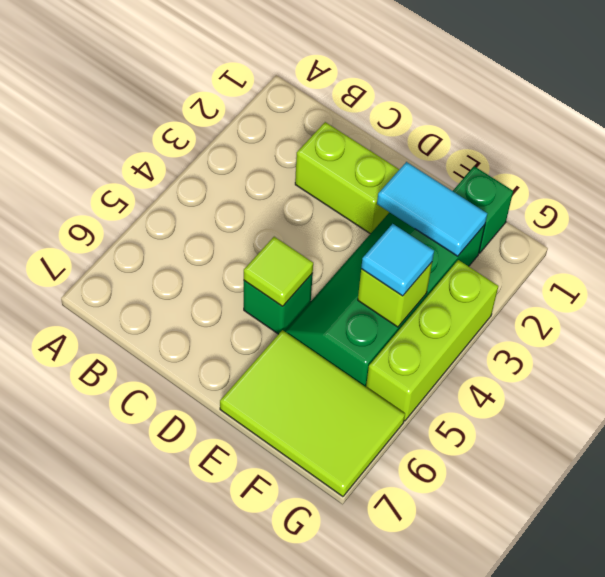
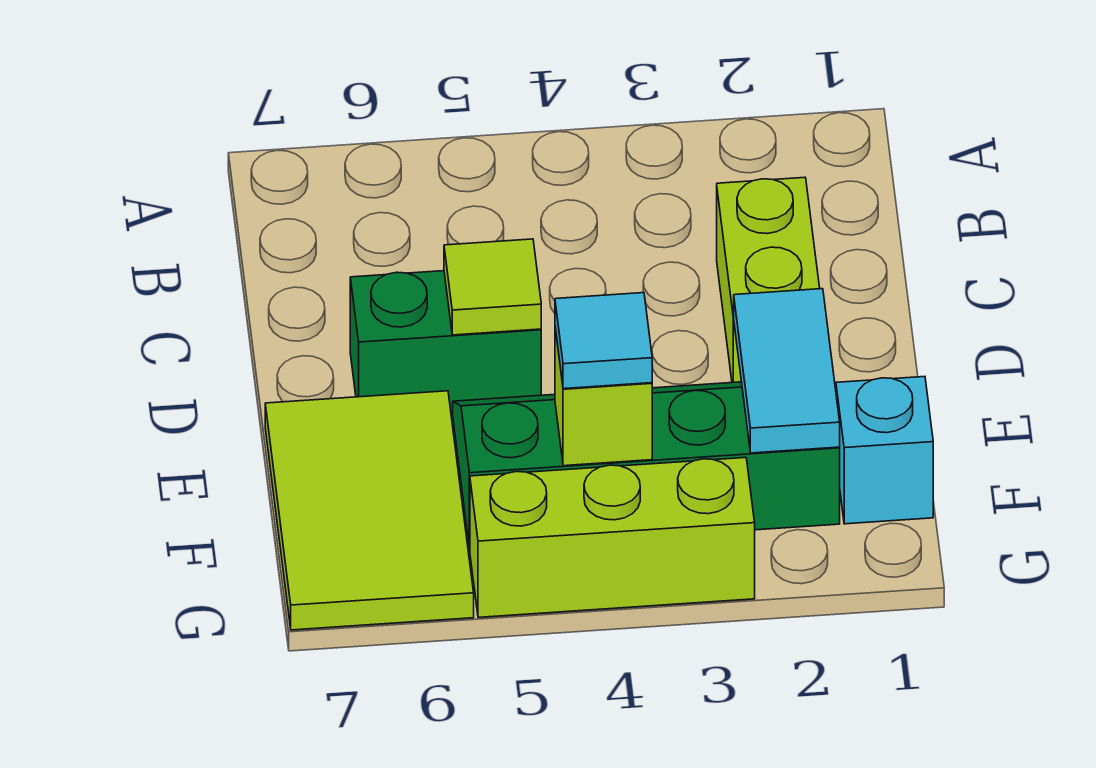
green 1x1 brick [244,273,313,334] -> green 1x2 brick [350,271,541,412]
green 1x1 brick [453,166,513,253] -> cyan 1x1 brick [836,377,933,524]

